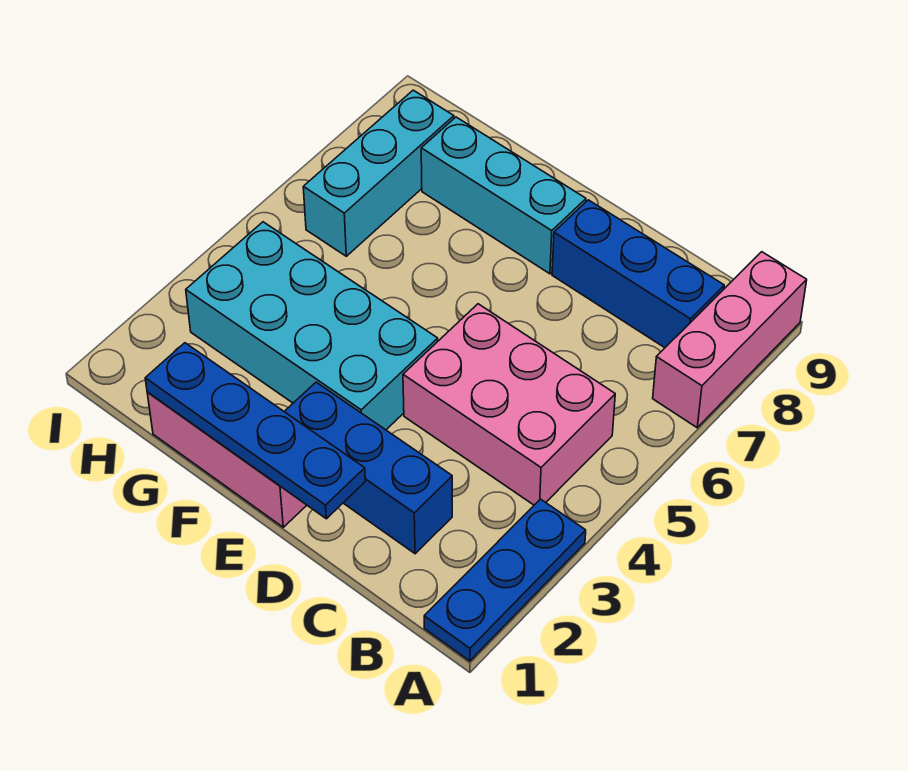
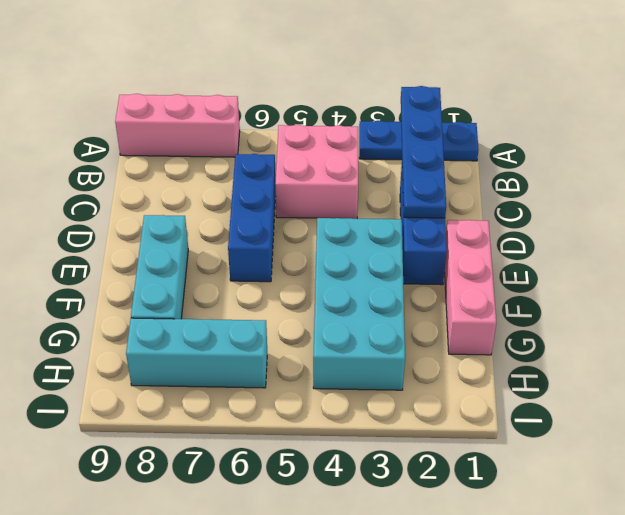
pink 2x3 brick [403,304,615,505] -> pink 2x2 brick [275,125,358,219]
blue 1x3 brick [552,200,724,348] -> blue 1x3 brick moved to [228,154,276,282]
blue 1x4 plate [145,343,365,519] -> blue 1x4 plate moved to [401,86,446,218]

